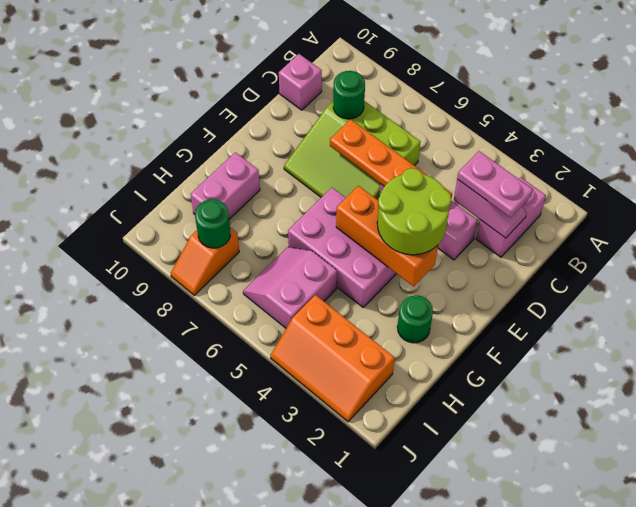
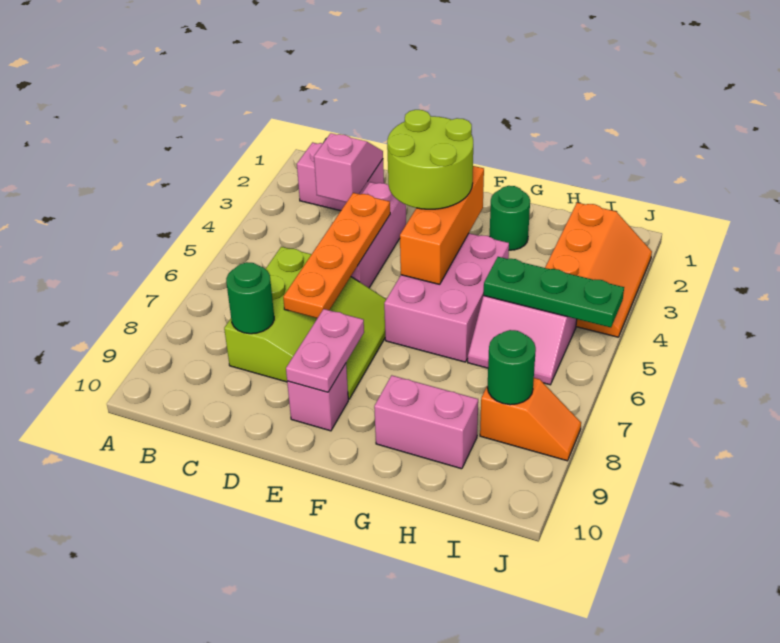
pink 1x2 plate [457,151,533,218] -> pink 1x2 plate moved to [286,309,364,392]
pink 1x1 brick [279,54,322,110] -> pink 1x1 brick moved to [287,364,348,431]
none -> green 1x3 plate [483,257,624,327]

